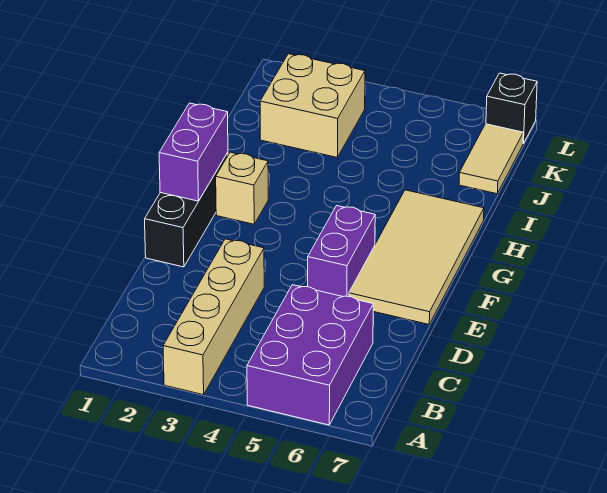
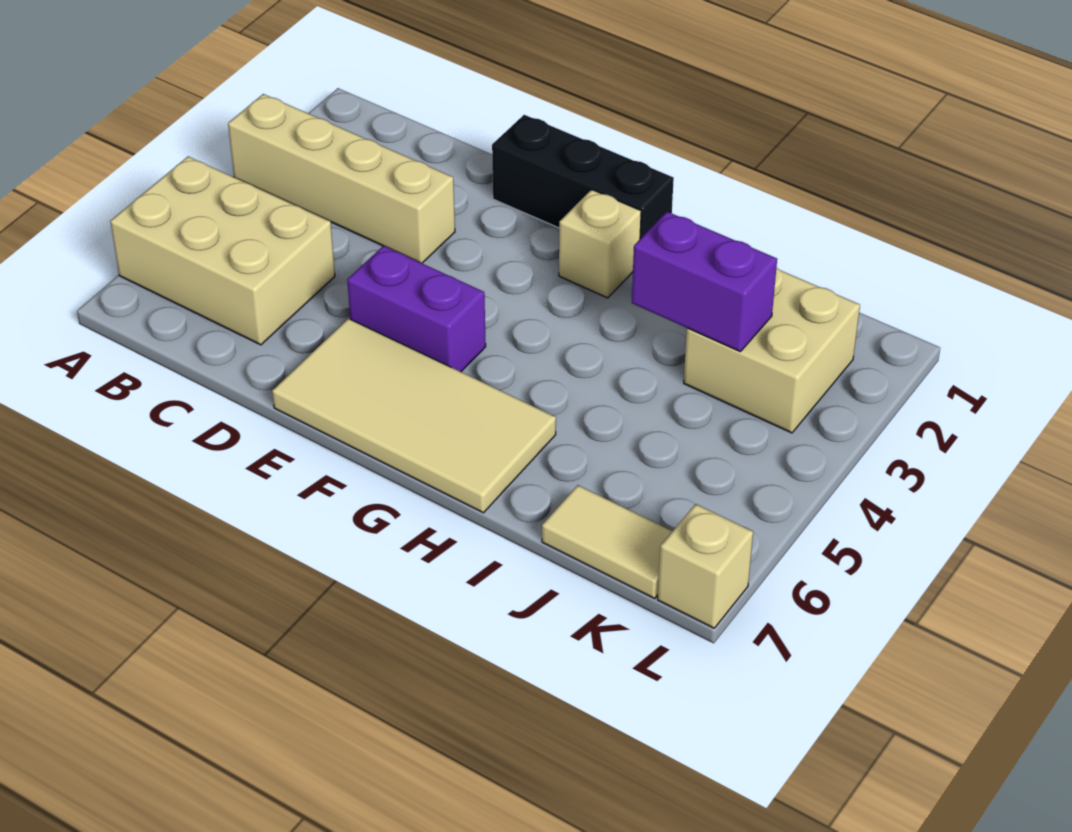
purple 2x3 brick [247,285,373,425] -> tan 2x3 brick [110,157,335,345]
purple 1x2 brick [159,103,228,201] -> purple 1x2 brick moved to [632,212,777,352]
black 1x1 brick [486,73,537,144] -> tan 1x1 brick [658,504,753,628]

